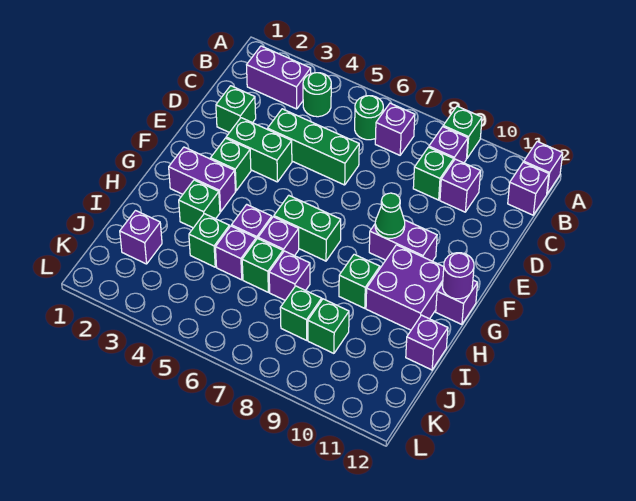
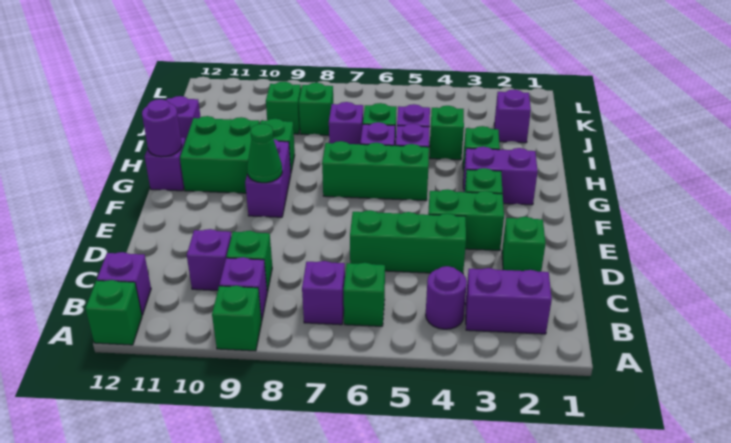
purple 1x1 brick [524,142,563,194] -> green 1x1 brick [85,280,142,345]
green 1x1 round brick [303,73,331,117] -> purple 1x1 round brick [426,266,467,329]
green 1x1 round brick [355,96,383,140] -> green 1x1 brick [344,263,385,326]
purple 1x2 brick [369,220,437,261] -> purple 1x2 brick turned to [245,139,291,217]
green 1x2 brick [274,195,341,261] -> green 1x3 brick [322,141,429,201]
purple 2x2 brick [366,245,444,330] -> green 2x2 brick [180,116,259,193]

